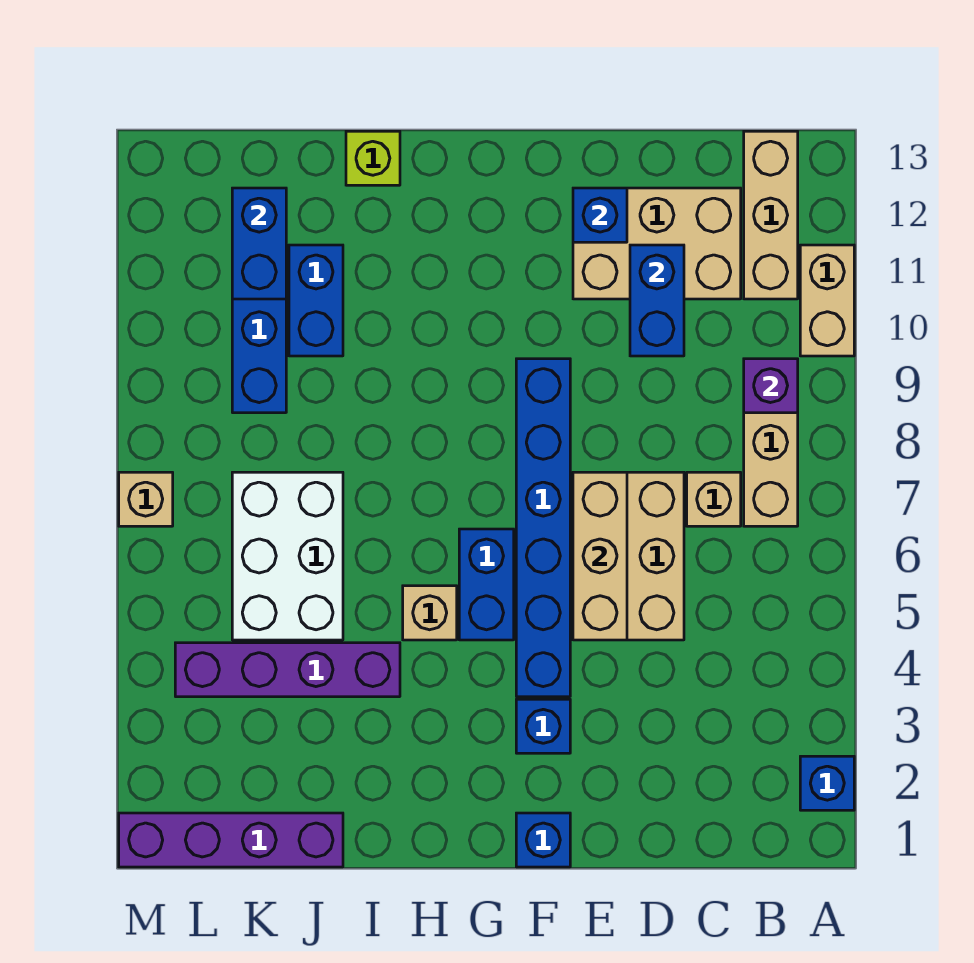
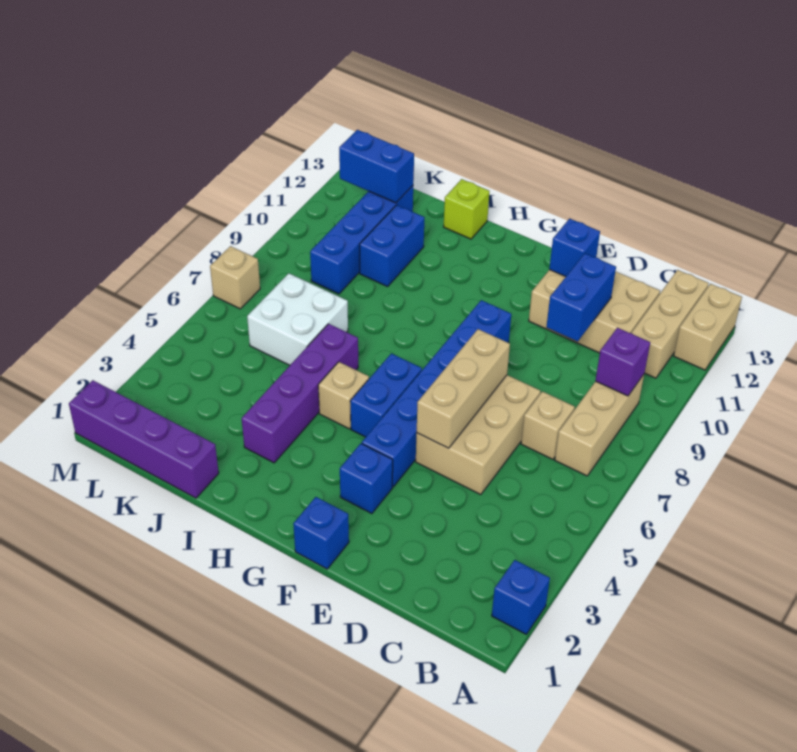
tan 1x2 brick [800,245,854,356] -> tan 1x2 brick moved to [674,284,742,370]
purple 1x4 brick [175,643,400,697] -> purple 1x4 brick turned to [242,324,358,463]
white 2x3 brick [232,472,343,640] -> white 2x2 brick [247,273,348,365]
blue 1x2 brick [232,188,286,299] -> blue 1x2 brick turned to [339,130,414,203]

